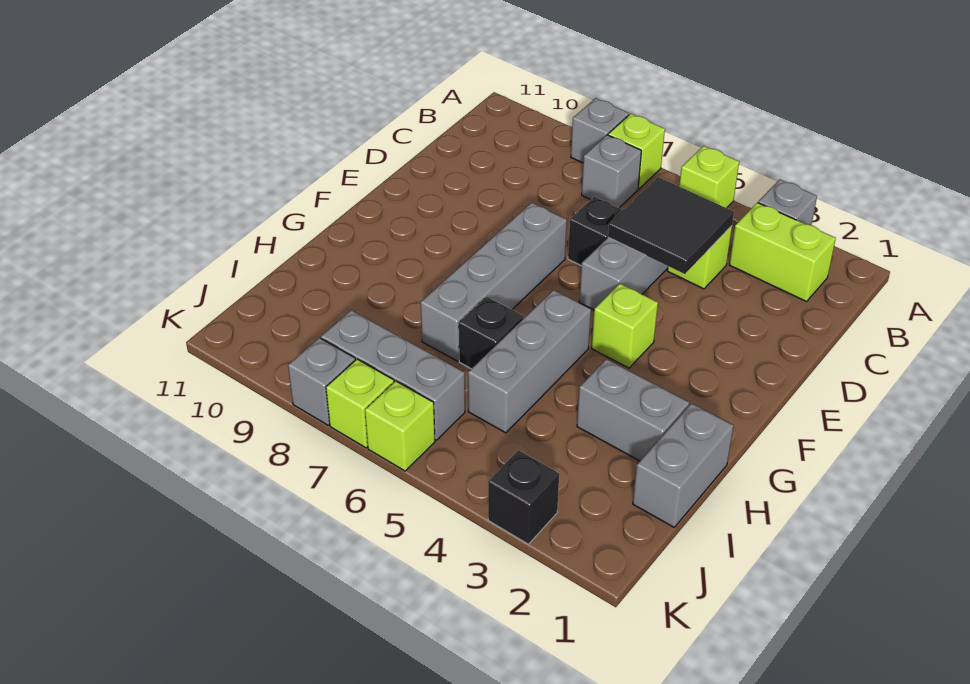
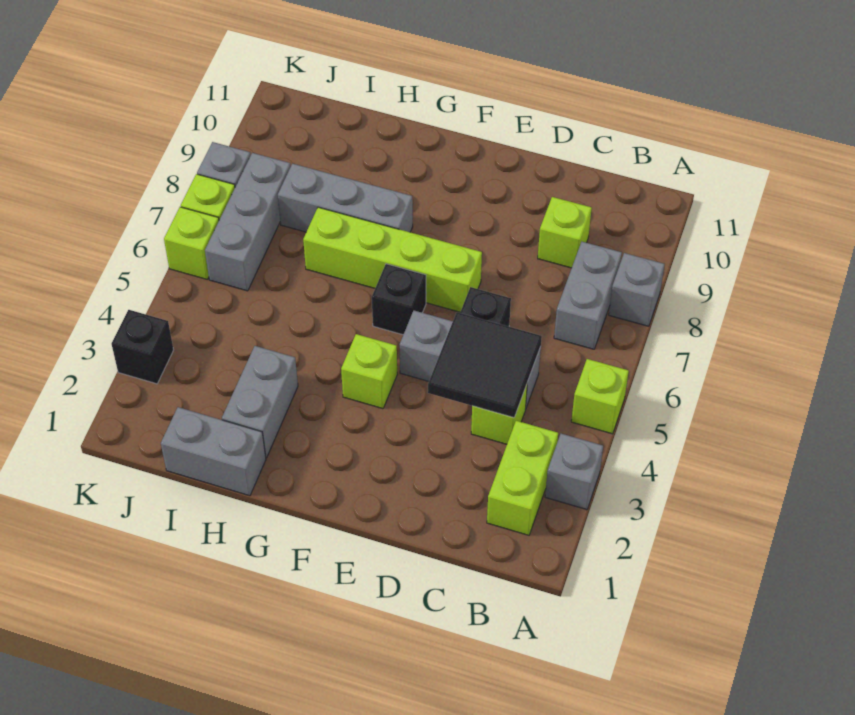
lime 1x1 brick [608,114,665,189] -> lime 1x1 brick moved to [538,197,592,268]
grey 1x1 brick [582,135,641,208] -> grey 1x2 brick [554,242,622,349]
grey 1x4 brick [421,203,567,361] -> lime 1x4 brick [303,207,482,312]
grey 1x3 brick [468,290,591,433] -> grey 1x3 brick moved to [278,164,413,232]
black 1x1 brick [459,297,524,369] -> black 1x1 brick moved to [372,264,426,335]

